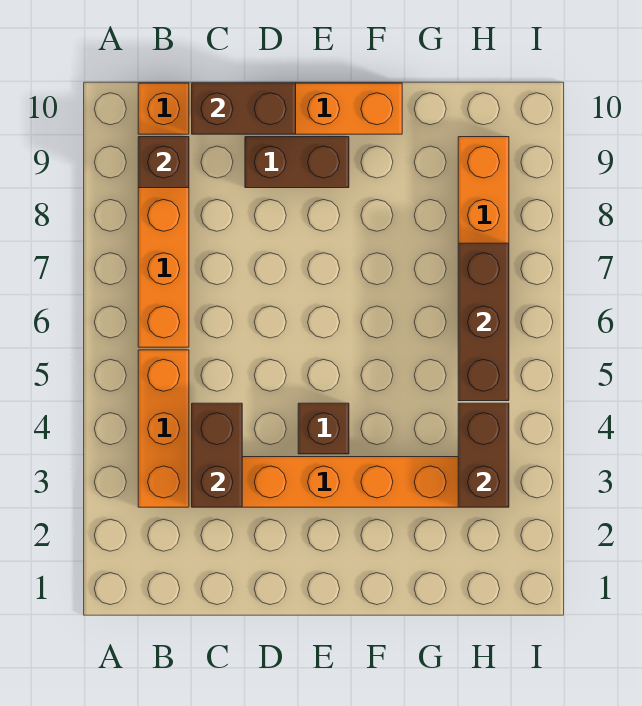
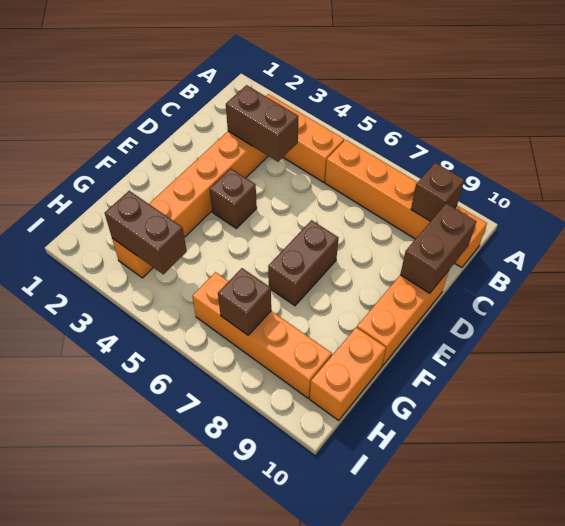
brown 1x2 brick [245,137,349,188] -> brown 1x2 brick moved to [268,220,338,306]
none -> orange 1x2 brick [310,327,386,420]
brown 1x3 brick [458,243,509,401] -> brown 1x1 brick [218,268,271,335]

